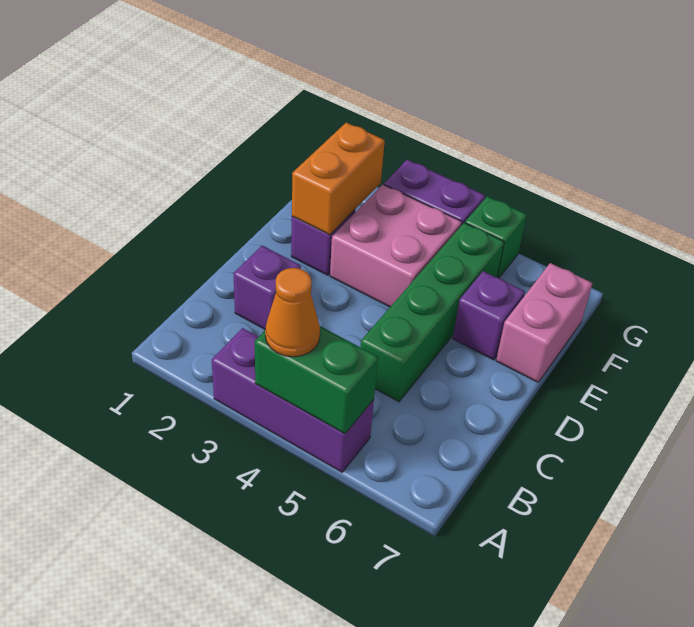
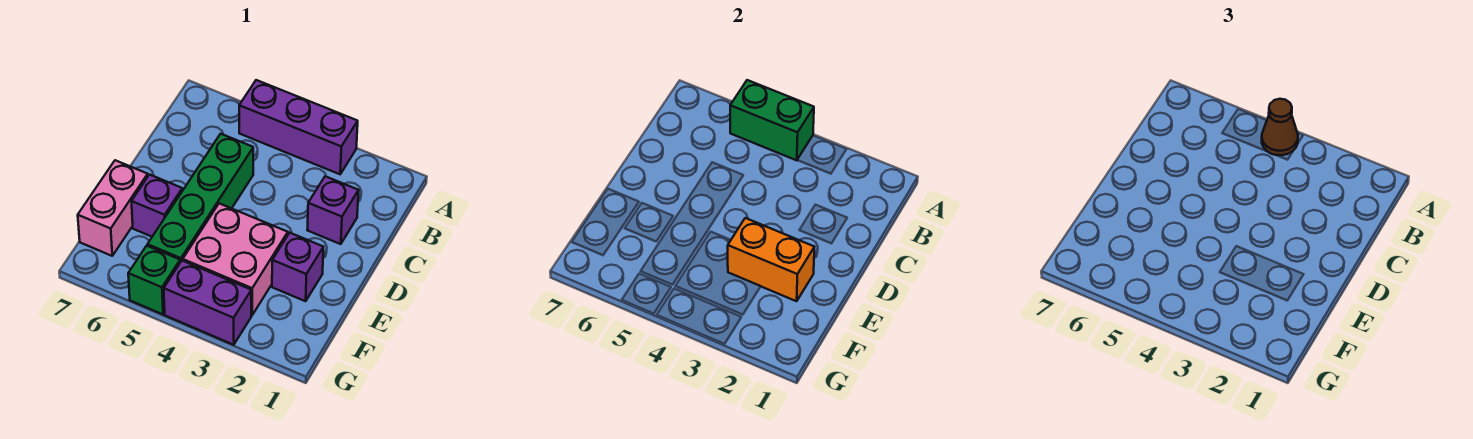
orange 1x1 cone [265,268,320,357] -> brown 1x1 cone [1262,99,1298,155]
orange 1x2 brick [292,123,385,235] -> orange 1x2 brick turned to [728,218,814,301]

